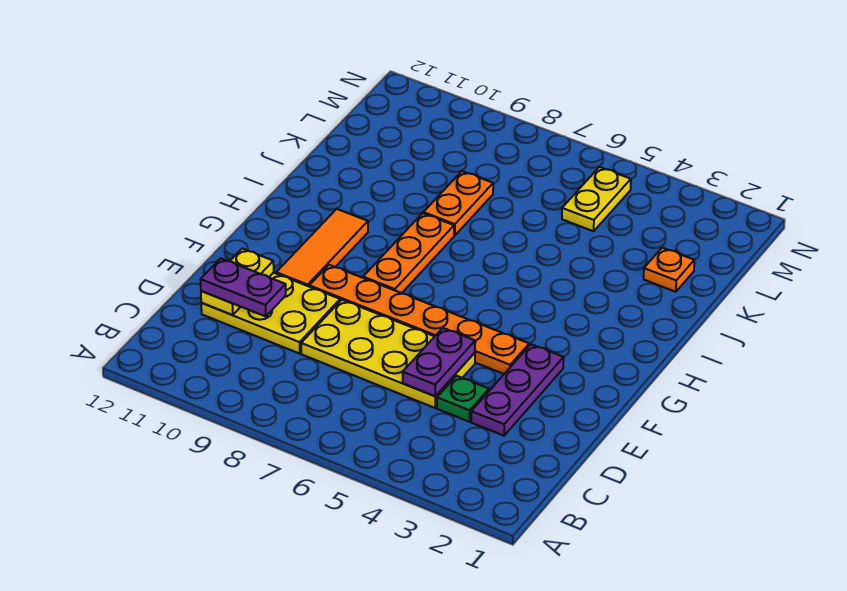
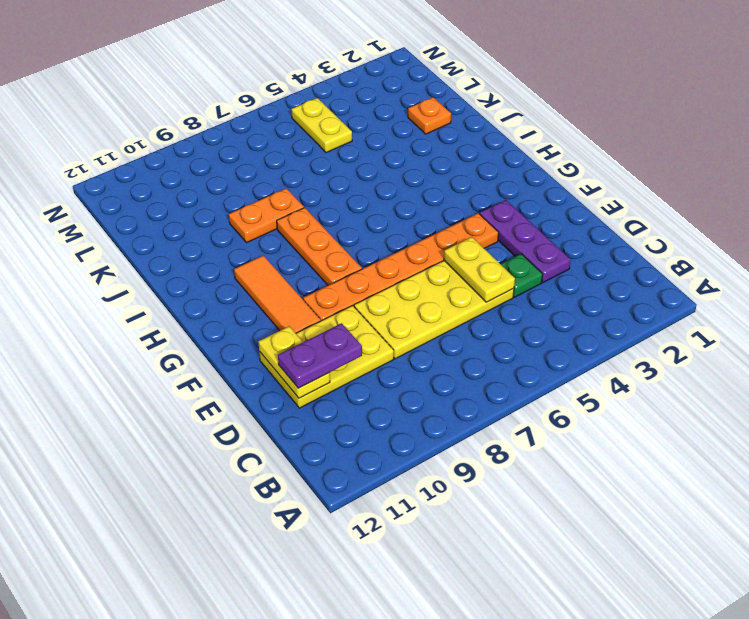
purple 1x2 plate [403,328,475,396] -> yellow 1x2 plate [444,237,515,302]
orange 1x2 plate [423,171,493,236] -> orange 1x2 plate turned to [229,188,304,242]

